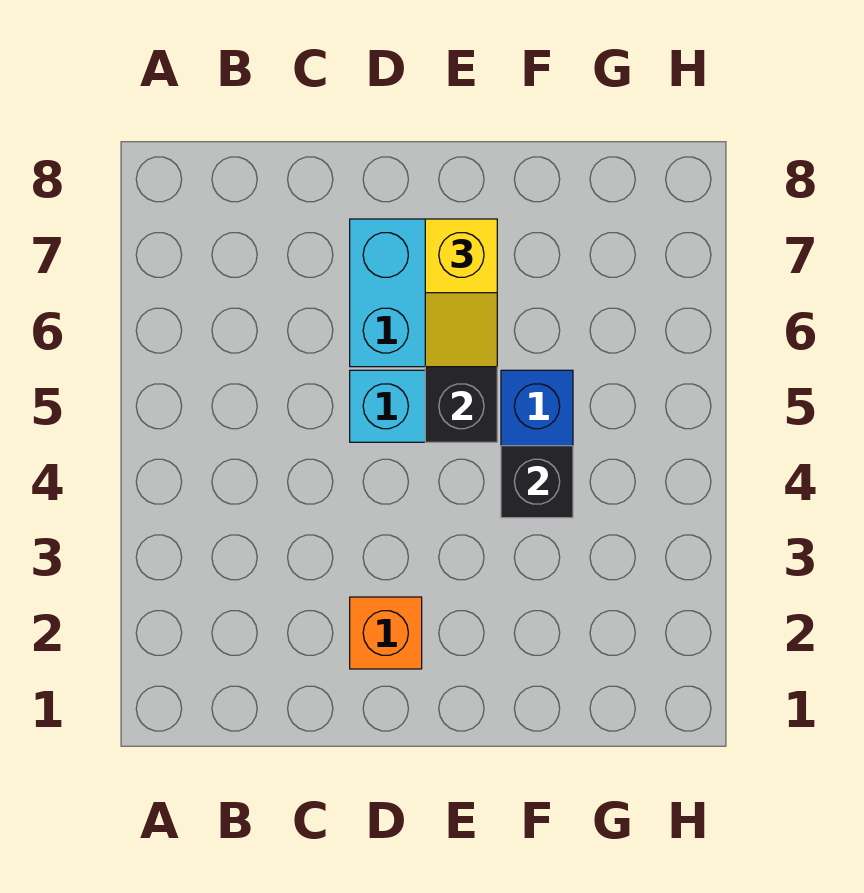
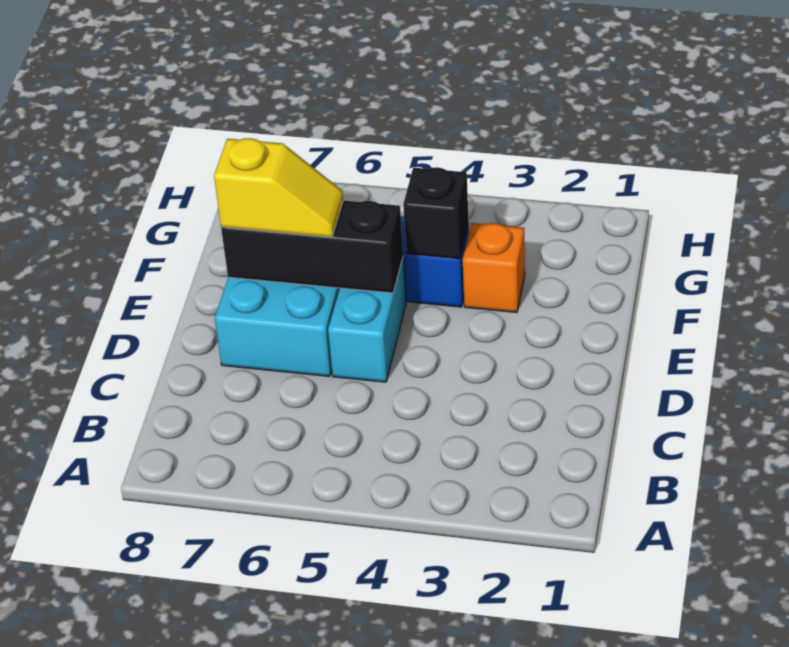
orange 1x1 brick [350,597,422,669] -> orange 1x1 brick moved to [463,223,525,312]

